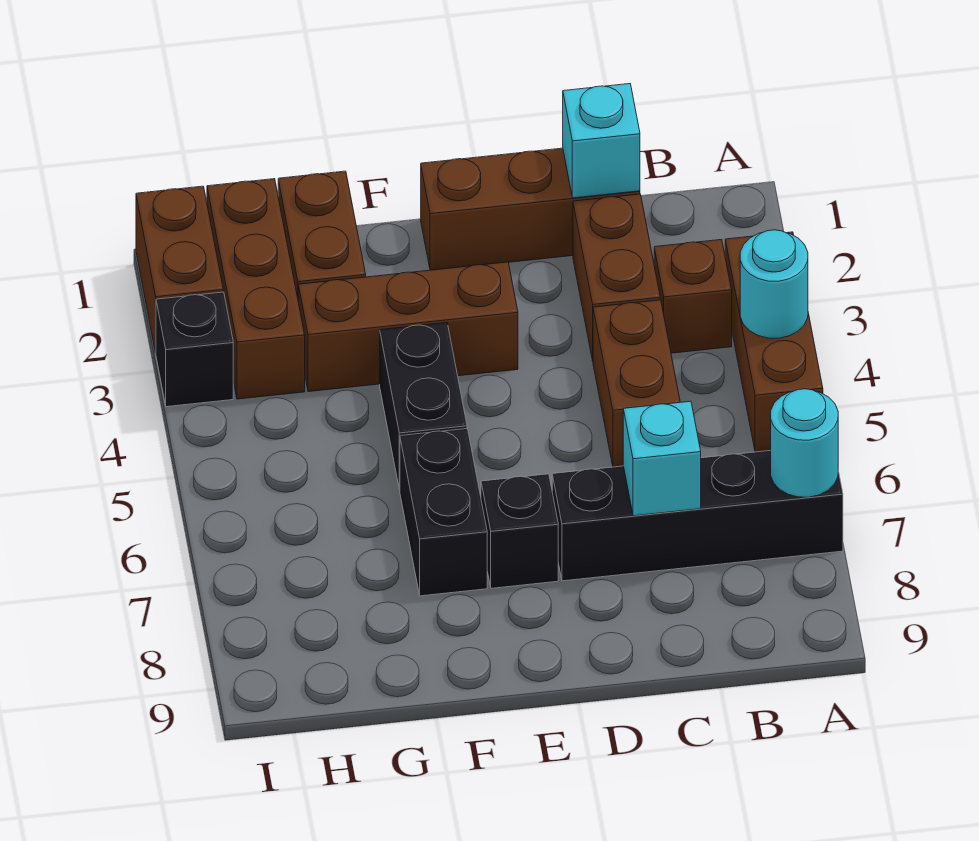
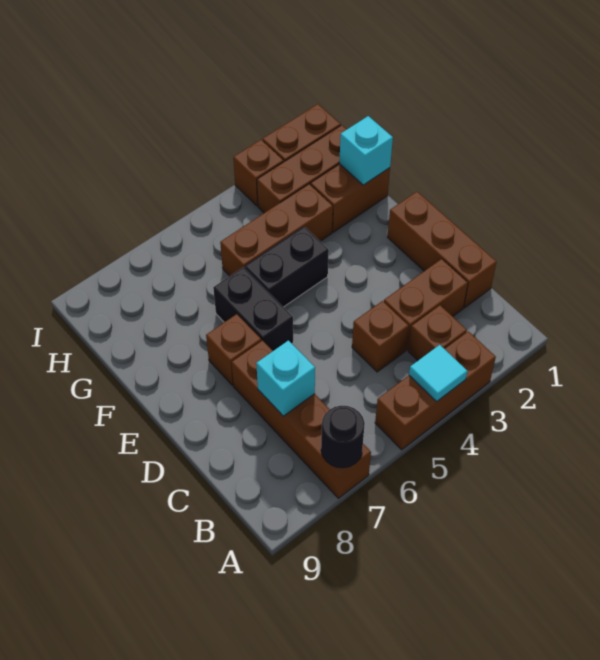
cyan 1x1 round brick [740,230,808,338] -> cyan 1x1 tile [409,345,467,401]
black 1x4 brick [552,450,843,581] -> brown 1x4 brick [232,340,371,498]
cyan 1x1 round brick [771,389,838,497] -> black 1x1 round brick [321,405,365,468]
cyan 1x1 brick [563,84,640,198] -> cyan 1x1 brick moved to [339,116,393,185]
brown 1x2 brick [593,300,680,467] -> brown 1x1 brick [352,301,409,372]
brown 1x3 brick [298,262,518,392] -> brown 1x3 brick turned to [220,184,333,276]
black 1x1 brick [481,474,558,588] -> brown 1x1 brick [206,314,261,385]
black 1x2 brick [400,429,487,596] -> black 1x2 brick turned to [213,267,293,351]
black 1x1 brick [156,292,233,407] -> brown 1x1 brick [233,140,284,206]

